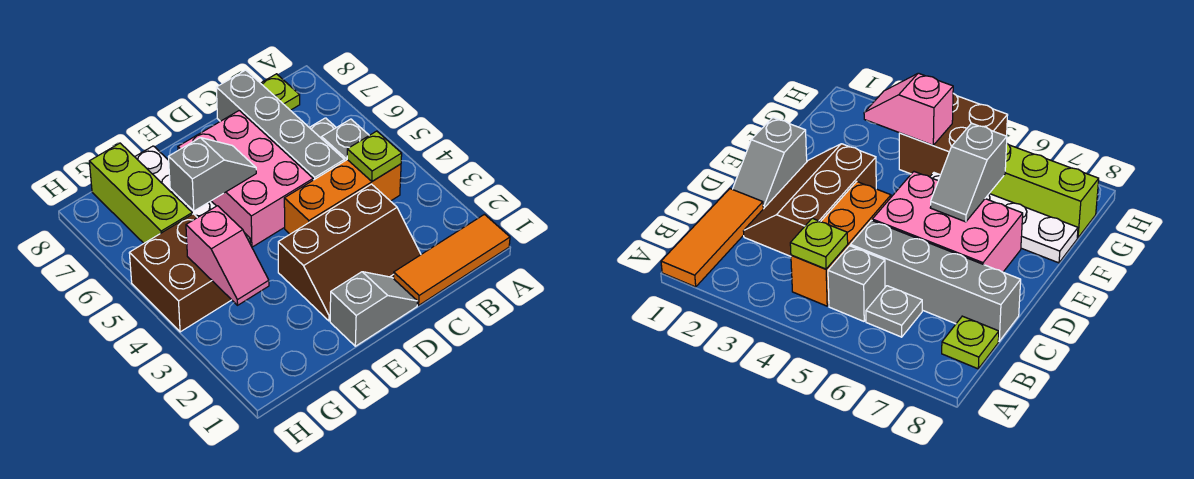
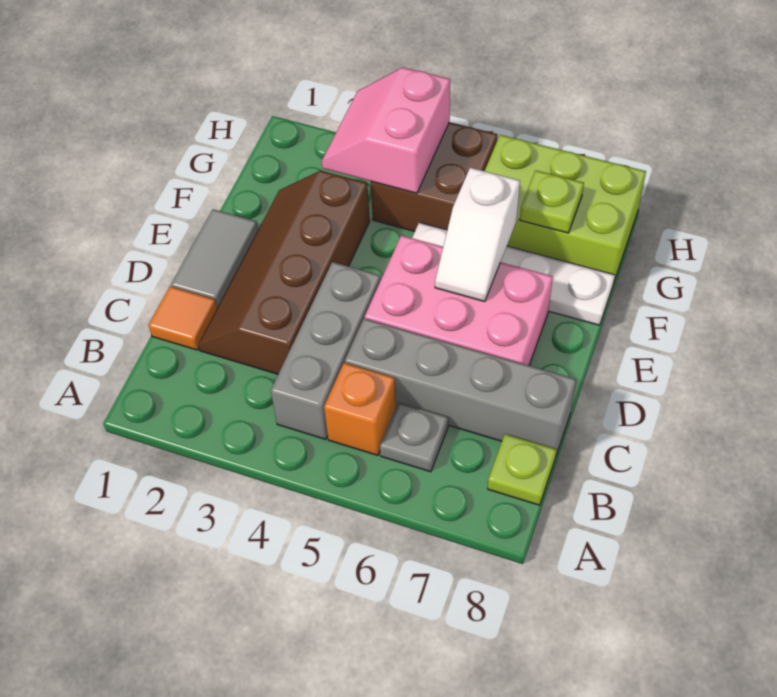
orange 1x3 tile [393,214,510,305] -> orange 1x1 tile [148,286,217,350]
orange 1x3 brick [284,160,401,234] -> grey 1x3 brick [271,262,381,439]
lime 1x1 plate [347,131,402,181] -> lime 1x1 plate moved to [520,171,584,233]
grey 1x1 brick [322,119,369,161] -> orange 1x1 brick [324,363,396,455]
brown 2x3 slope [278,184,421,321] -> brown 2x4 slope [198,171,370,374]
grey 1x2 slope [330,272,417,346] -> grey 1x2 tile [171,209,258,307]
grey 1x2 slope [169,138,256,211] -> white 1x2 slope [435,168,520,302]
pink 1x2 slope [186,206,269,305] -> pink 2x2 slope [322,67,450,193]
lime 1x3 brick [89,143,192,243] -> lime 2x3 brick [485,135,646,281]

